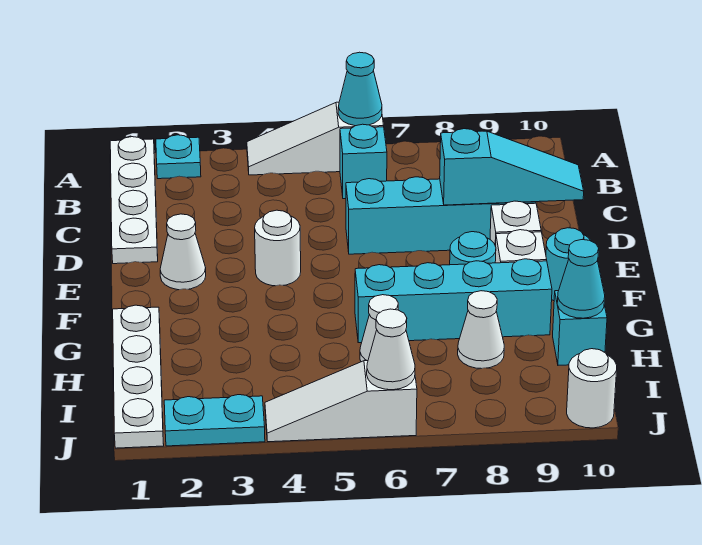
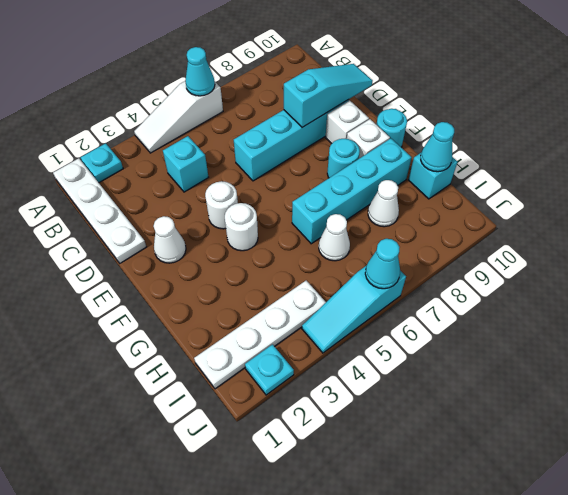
cyan 1x1 brick [340,124,387,199] -> cyan 1x1 brick moved to [163,136,208,192]
white 1x4 plate [113,305,164,448] -> white 1x4 plate turned to [194,281,326,389]
cyan 1x2 plate [164,395,265,446] -> cyan 1x1 plate [245,344,294,395]
white 1x3 slope [265,361,417,442] -> cyan 1x3 slope [302,266,406,353]
white 1x1 cone [367,309,415,390] -> cyan 1x1 cone [365,239,400,289]
white 1x1 round brick [567,349,617,428] -> white 1x1 round brick moved to [225,203,258,251]

